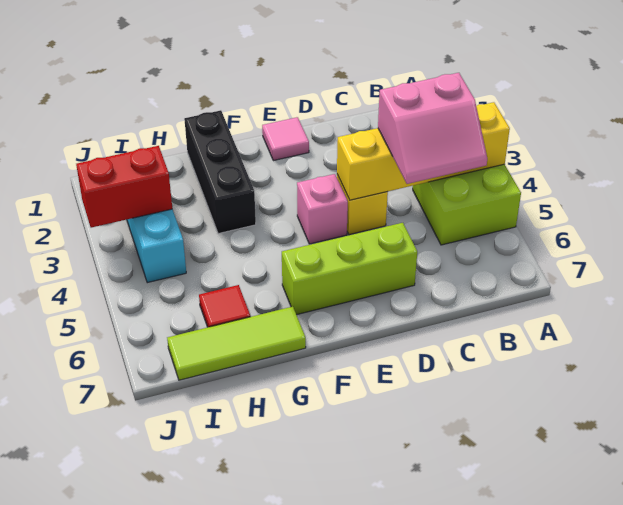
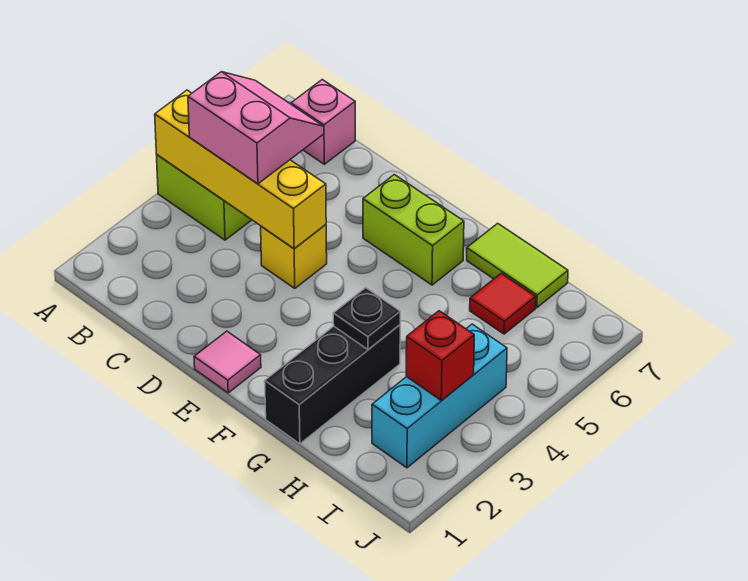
lime 1x3 brick [282,223,417,315] -> lime 1x2 brick [363,175,464,285]
pink 1x1 brick [297,174,348,244] -> pink 1x1 brick moved to [291,80,355,164]
none -> black 1x1 plate [333,288,400,349]
lime 1x3 tile [167,307,306,380] -> lime 1x2 tile [467,223,568,308]
red 1x2 brick [76,146,172,228] -> red 1x1 brick [406,311,474,401]

